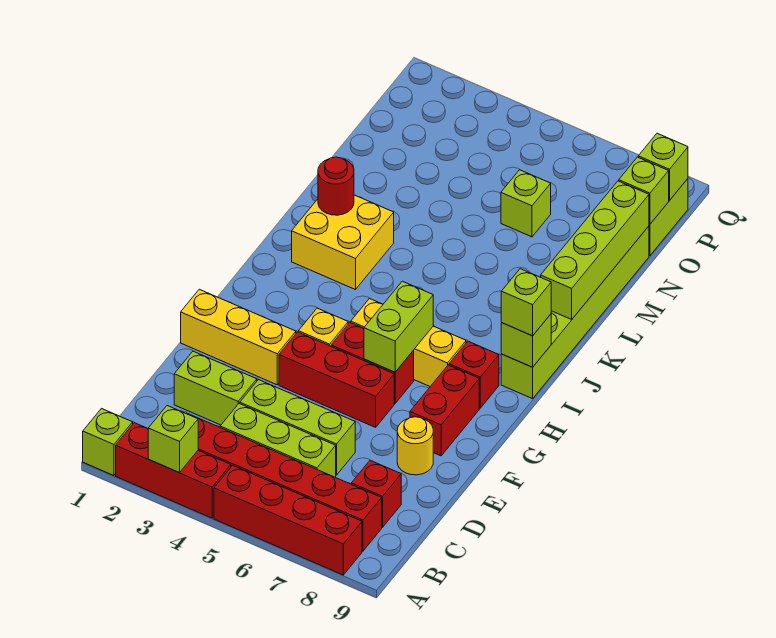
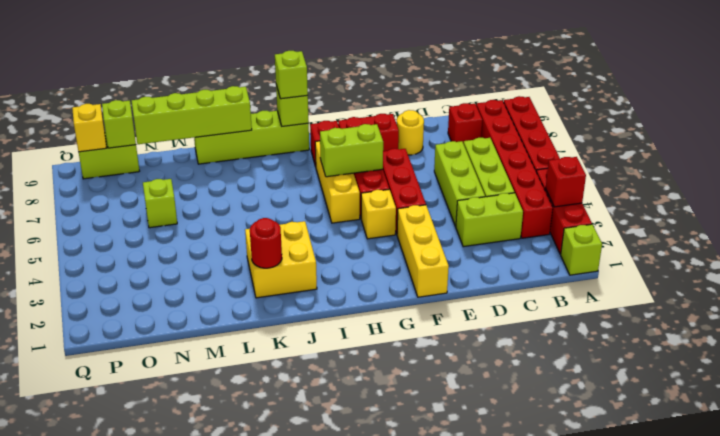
lime 1x1 brick [148,406,198,473] -> red 1x1 brick [546,157,586,207]
lime 1x2 brick [174,351,257,425] -> lime 1x2 brick turned to [456,193,523,247]
lime 1x6 brick [501,226,649,399] -> lime 1x4 brick [194,111,309,164]
lime 1x1 brick [638,133,688,201] -> yellow 1x1 brick [72,104,106,152]

